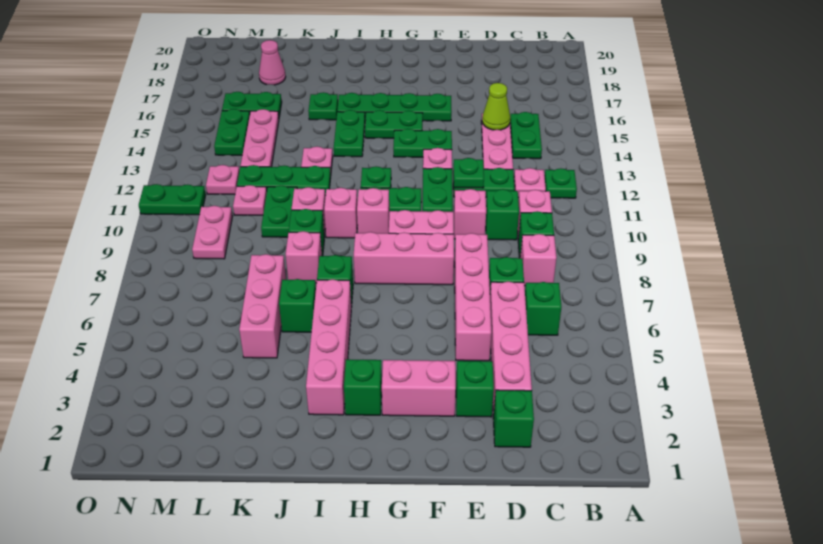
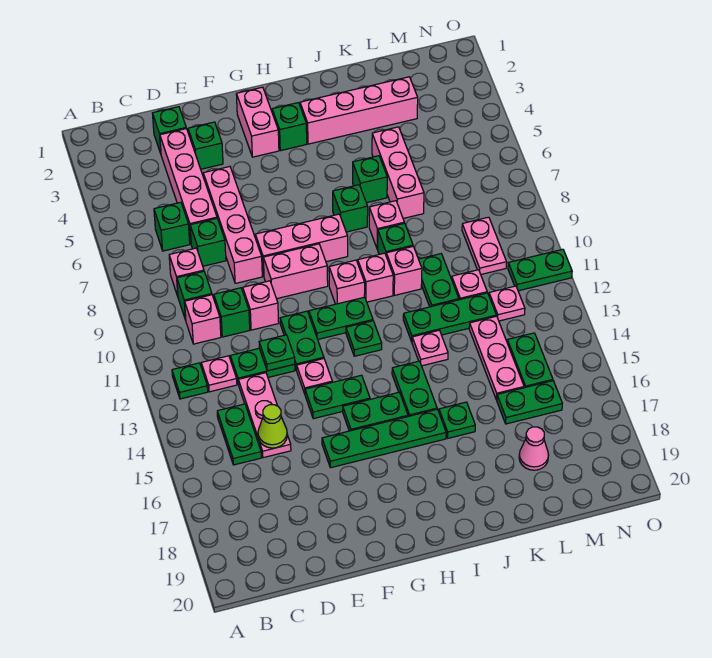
pink 1x2 brick [382,360,456,416] -> pink 1x2 brick turned to [236,87,279,157]
pink 1x4 brick [306,279,351,415] -> pink 1x4 brick turned to [300,77,418,144]

